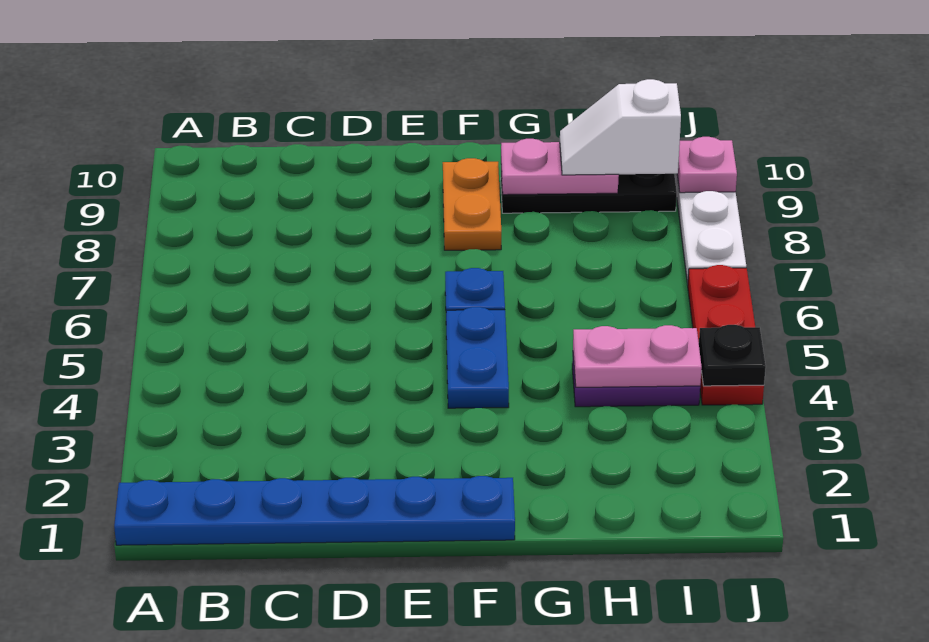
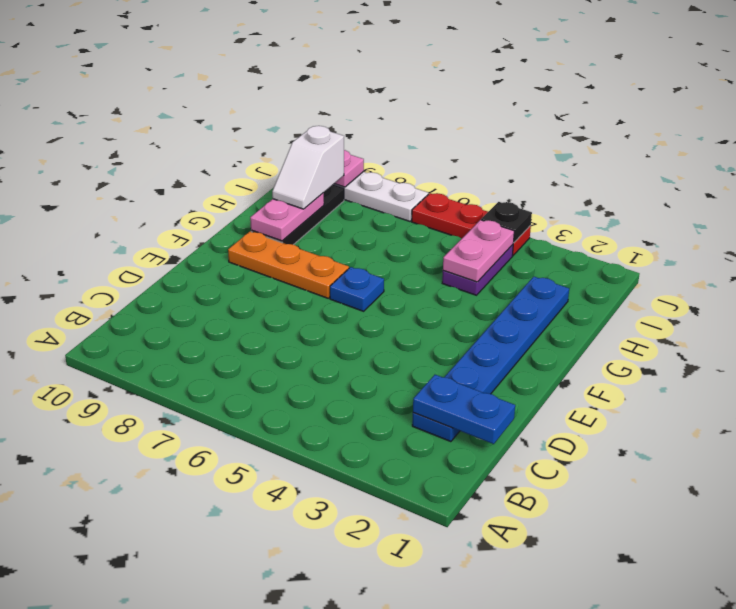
blue 1x6 plate [114,476,515,545] -> blue 1x6 plate moved to [412,277,569,442]
blue 1x2 plate [446,307,509,408] -> blue 1x2 plate moved to [413,375,515,444]
orange 1x2 plate [443,158,501,250] -> orange 1x3 plate [228,231,349,298]

